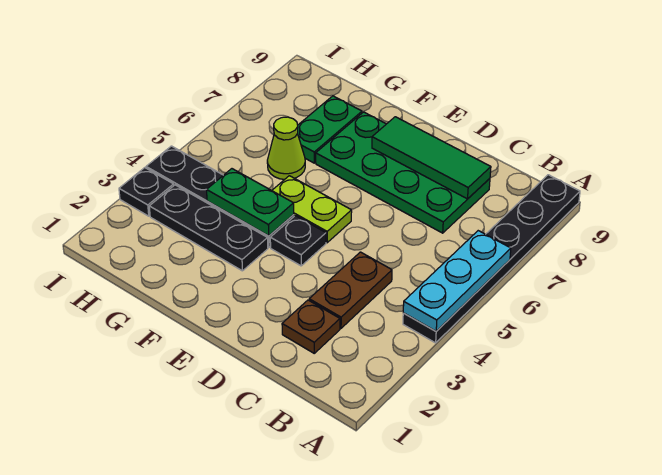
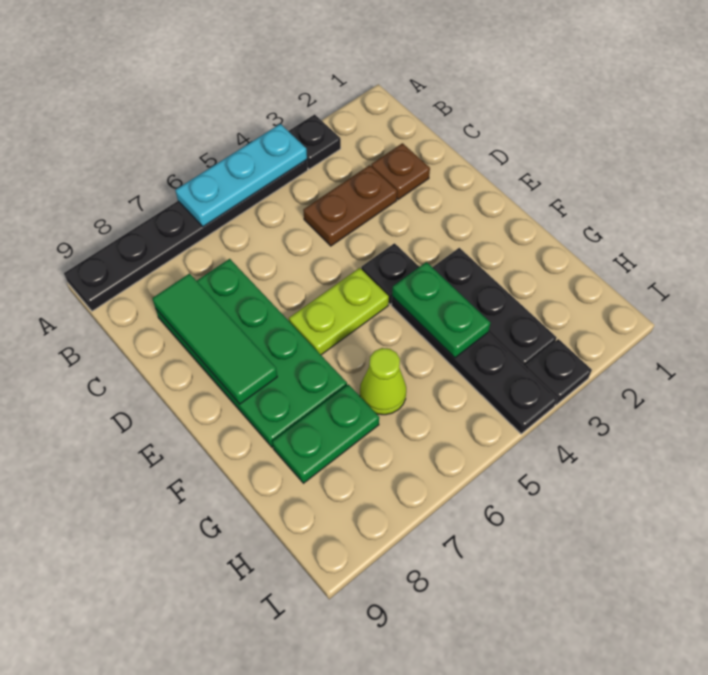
none -> black 1x1 plate [289,114,341,169]
lime 1x2 plate [272,176,352,243] -> lime 1x2 plate turned to [289,268,389,355]

